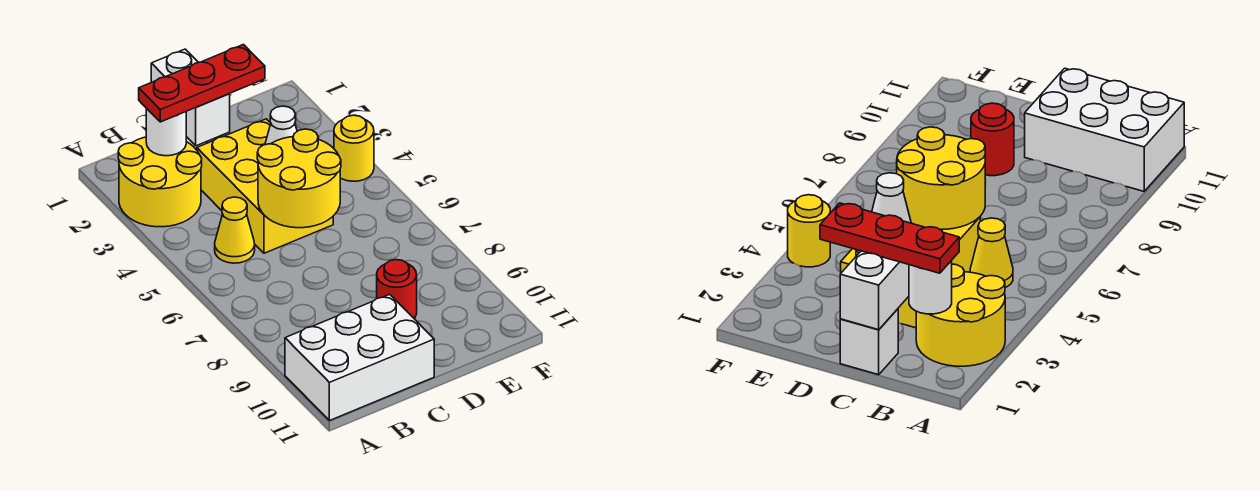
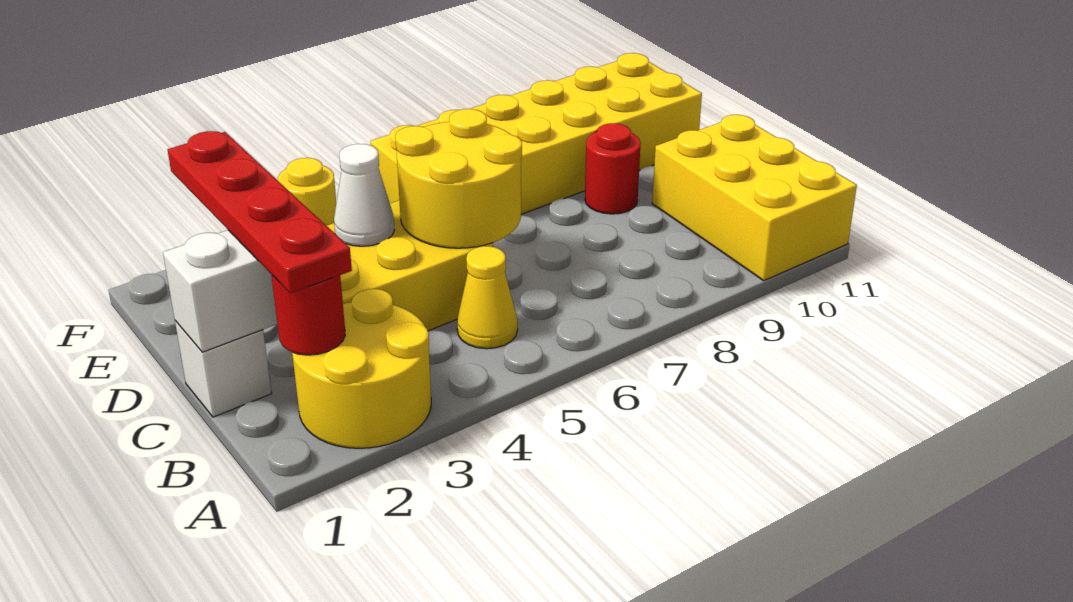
white 2x3 brick [285,294,434,421] -> yellow 2x3 brick [652,115,857,281]
white 1x1 round brick [146,108,186,156] -> red 1x1 round brick [271,274,345,355]
red 1x3 plate [139,45,265,122] -> red 1x4 plate [168,131,352,293]
none -> yellow 2x6 brick [371,53,702,214]

